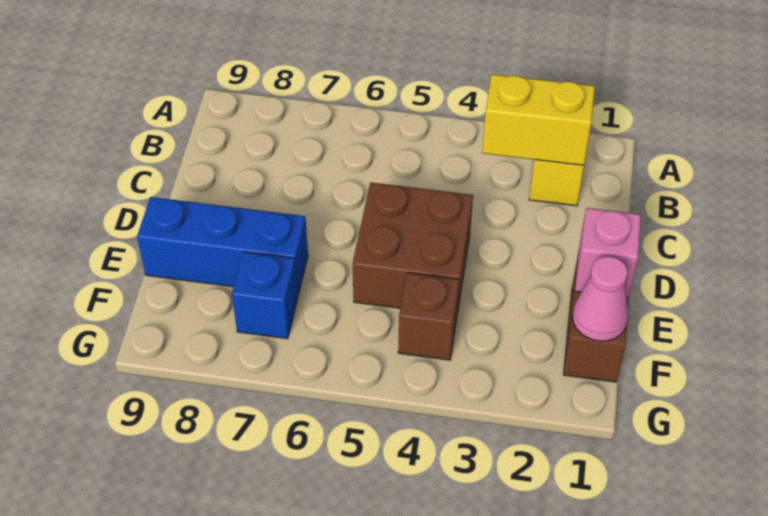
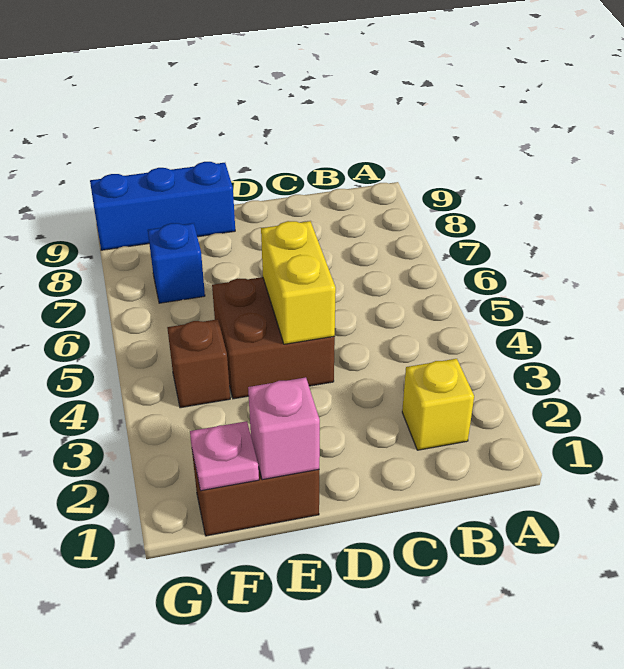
yellow 1x2 brick [482,74,595,165] -> yellow 1x2 brick moved to [261,221,336,344]
blue 1x3 brick [137,197,308,295] -> blue 1x3 brick turned to [90,162,235,250]
pink 1x1 cone [573,256,629,341] -> pink 1x1 plate [190,421,259,491]

